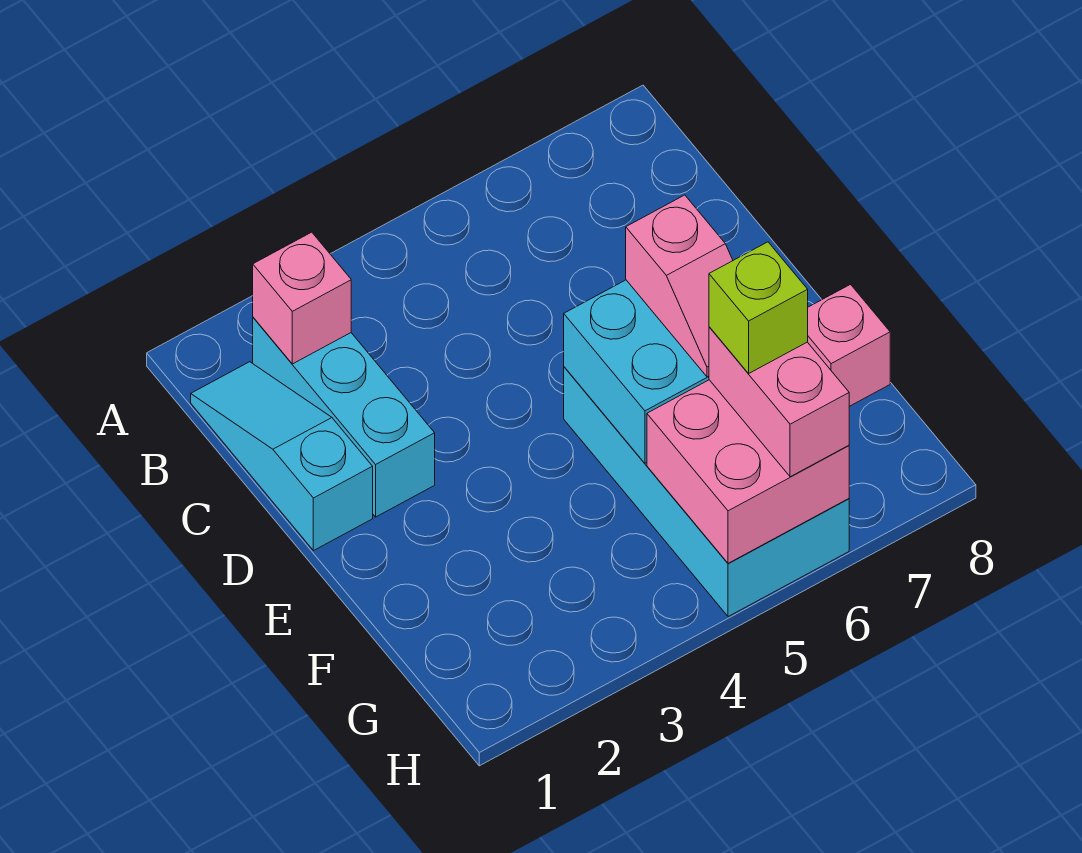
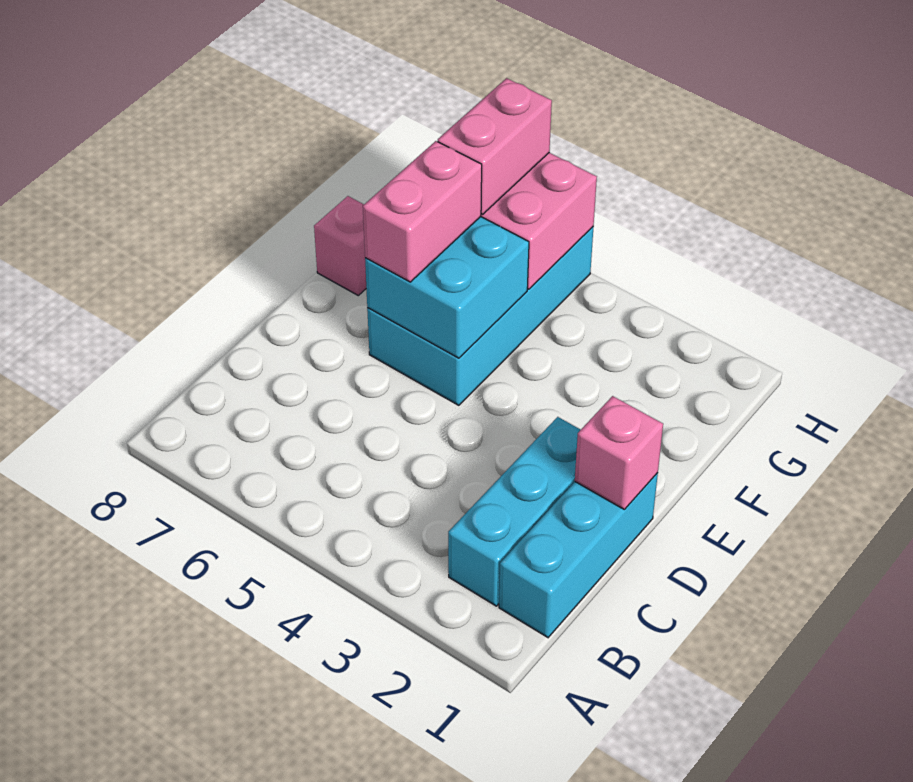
cyan 1x3 slope [191,362,373,551] -> cyan 1x3 brick [499,473,658,637]
pink 1x1 brick [253,232,351,364] -> pink 1x1 brick moved to [575,396,663,509]
pink 1x2 slope [626,195,733,377] -> pink 1x2 brick [363,141,482,282]
lime 1x1 brick [709,242,808,373] -> none

